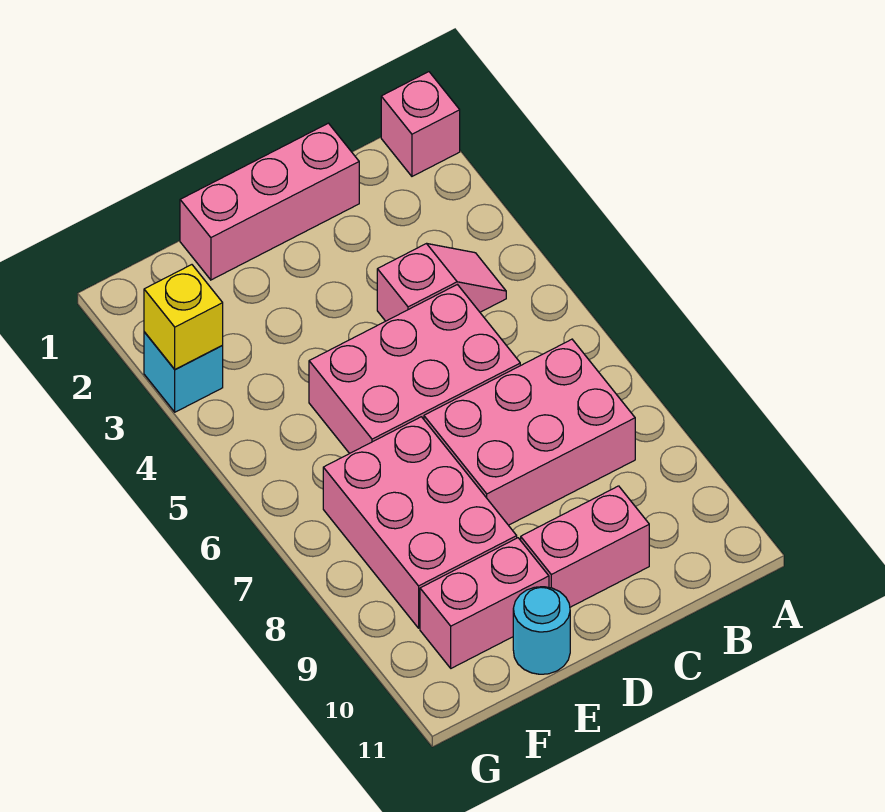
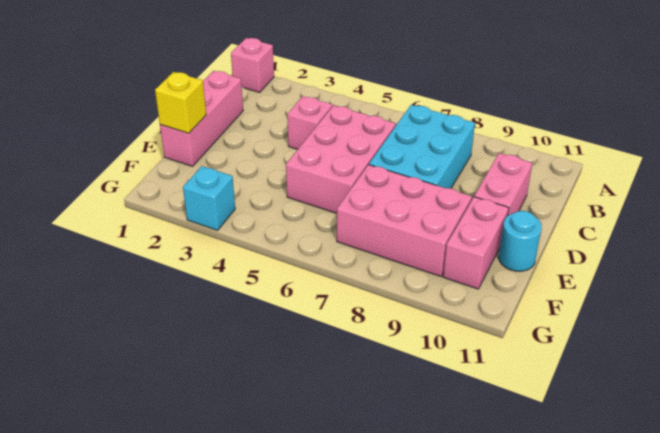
pink 2x3 brick [424,339,635,525] -> cyan 2x3 brick [369,105,475,188]
yellow 1x1 brick [144,265,223,369] -> yellow 1x1 brick moved to [155,72,206,133]

